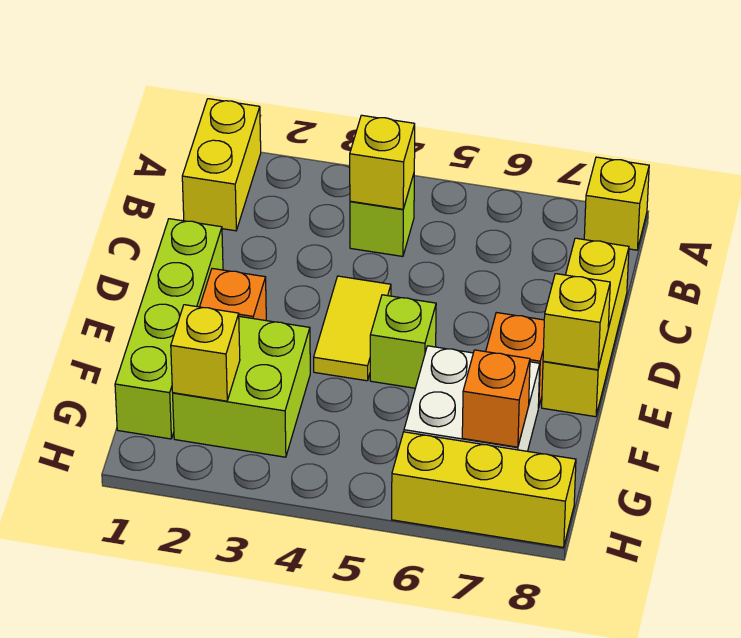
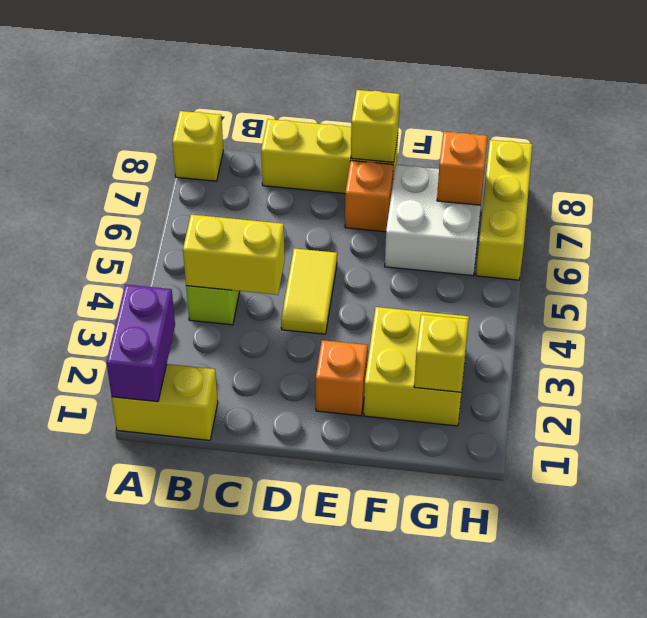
none -> purple 1x2 brick [106,284,175,402]
yellow 1x1 brick [350,115,415,209] -> yellow 1x2 brick [183,215,285,295]
lime 1x4 brick [115,219,223,439] -> none
yellow 1x2 tile [314,276,391,381] -> yellow 1x2 tile turned to [281,248,337,334]
lime 1x1 brick [370,295,436,388] -> none
lime 2x2 brick [173,316,310,457] -> yellow 2x2 brick [364,307,469,426]

